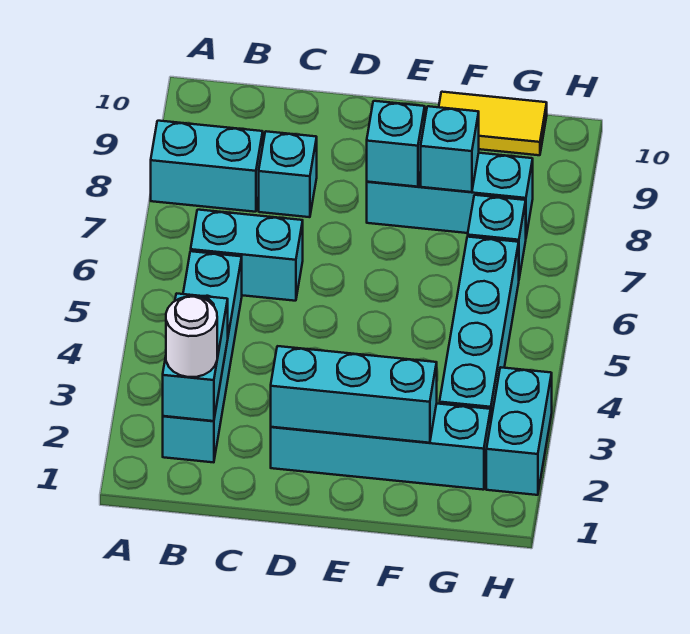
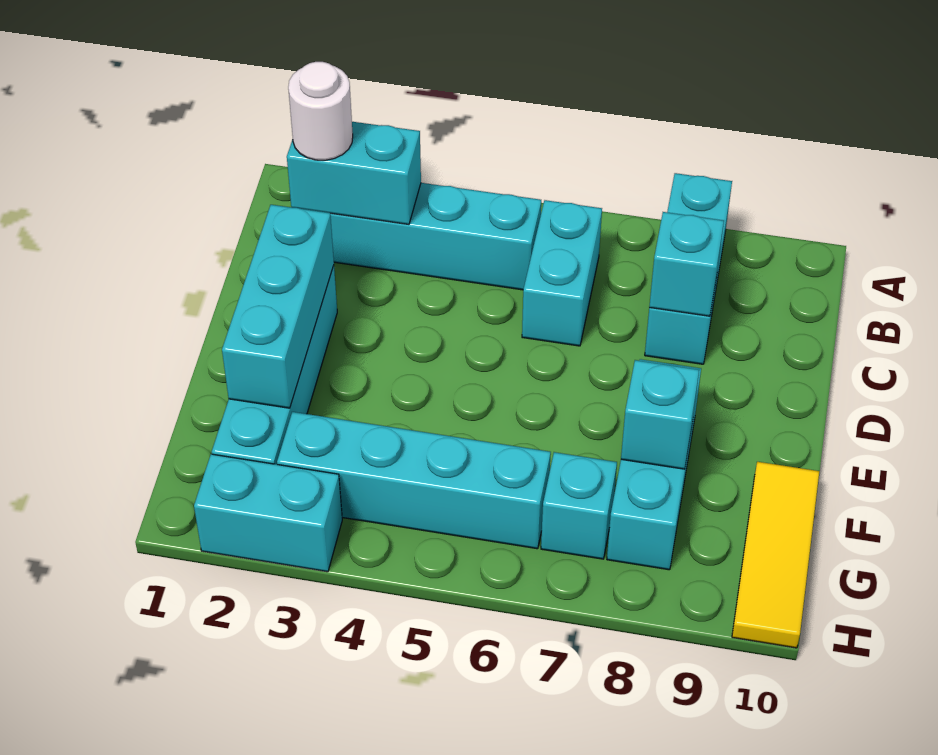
cyan 1x1 brick [367,101,425,187] -> cyan 1x1 brick moved to [649,212,724,316]
yellow 1x2 tile [439,92,547,155] -> yellow 1x3 tile [732,462,819,648]

